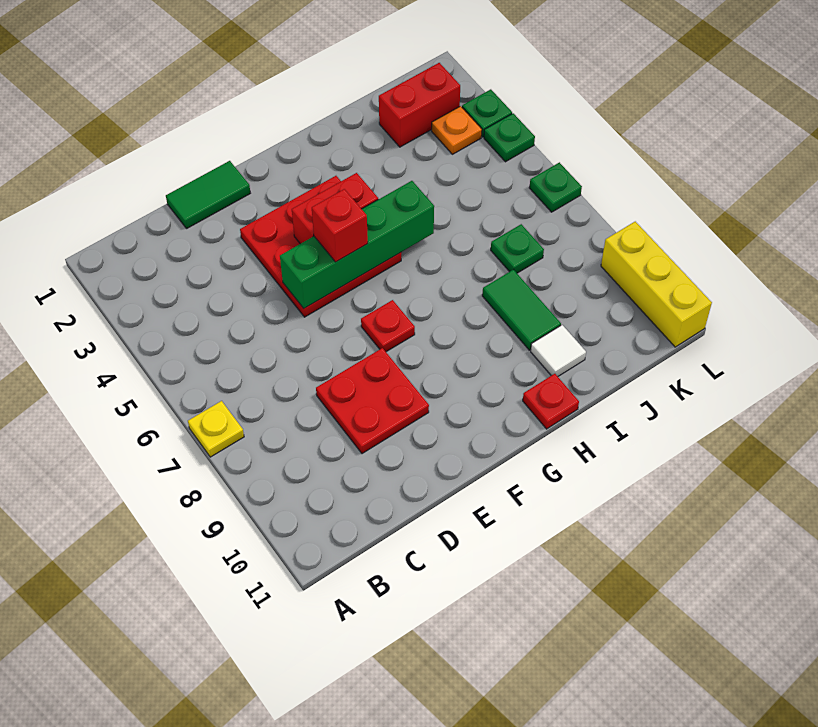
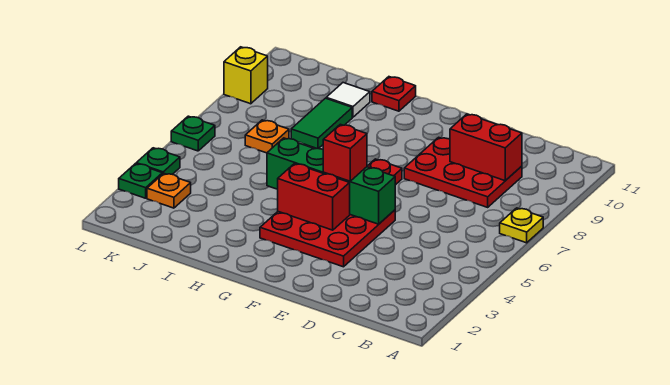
green 1x2 tile [166,161,250,229] -> none
red 2x2 plate [316,348,429,454] -> red 2x3 plate [404,137,522,207]
red 1x2 brick [379,63,460,147] -> red 1x2 brick moved to [450,114,522,181]
green 1x1 plate [491,224,544,273] -> orange 1x1 plate [245,120,289,153]
yellow 1x3 brick [601,222,712,347] -> yellow 1x1 brick [224,47,268,104]

